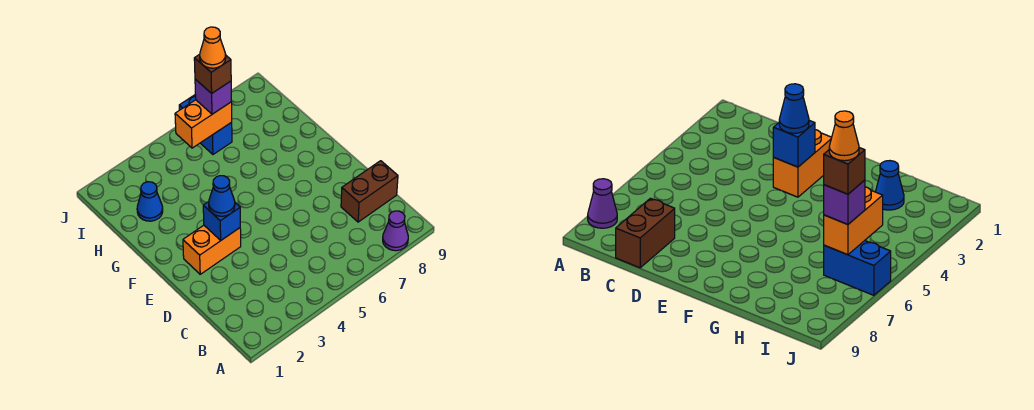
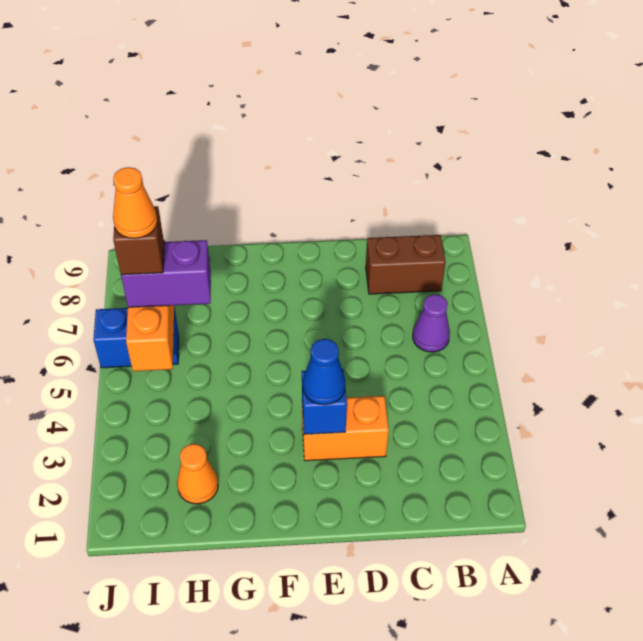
purple 1x1 cone [383,211,408,251] -> purple 1x1 cone moved to [413,294,450,352]
brown 1x2 brick [341,161,398,222] -> brown 1x2 brick turned to [366,235,446,294]
orange 1x2 brick [183,225,241,274] -> orange 1x2 brick turned to [302,396,389,461]
blue 1x1 cone [137,182,163,221] -> orange 1x1 cone [177,444,218,504]
purple 1x1 brick [195,79,231,114] -> purple 1x2 brick [121,240,211,307]

